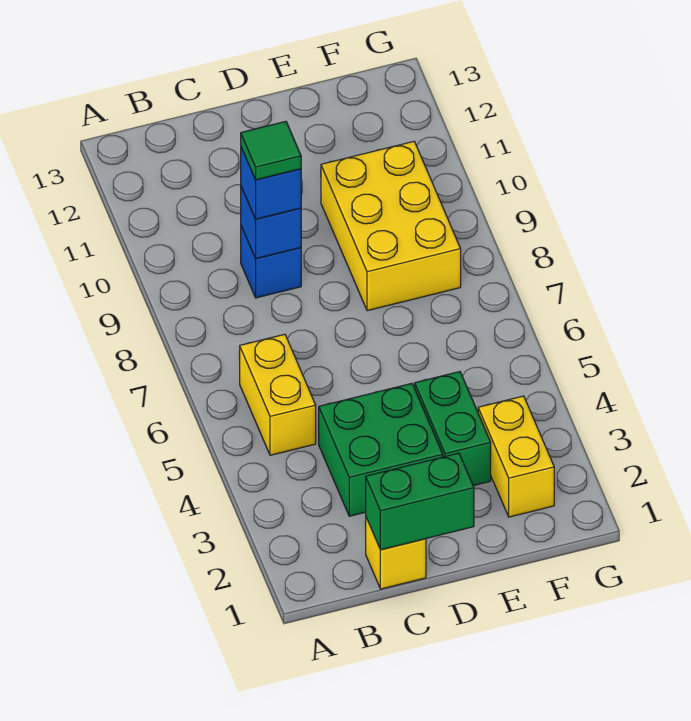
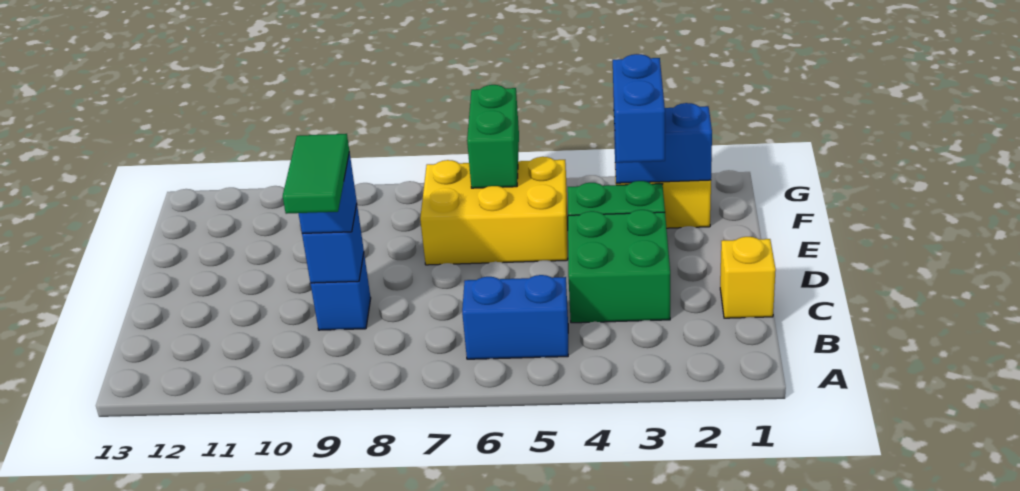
yellow 1x2 brick [240,334,316,455] -> blue 1x2 brick [462,275,568,359]
green 1x2 brick [366,453,474,550] -> green 1x2 brick moved to [467,85,519,188]
green 1x1 tile [241,121,301,180] -> green 1x2 tile [283,134,349,214]
none -> blue 1x2 brick [613,54,665,163]
yellow 2x3 brick [321,141,461,311] -> yellow 2x3 brick moved to [420,157,568,265]
none -> blue 1x2 brick [614,103,712,183]

